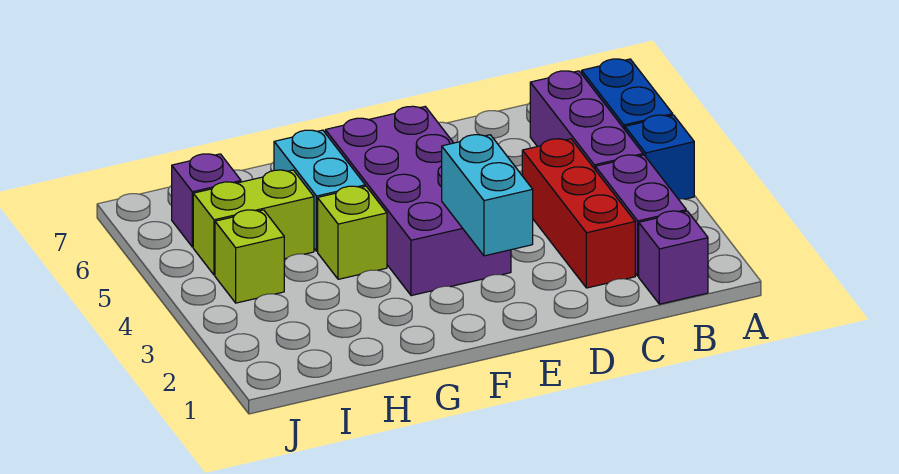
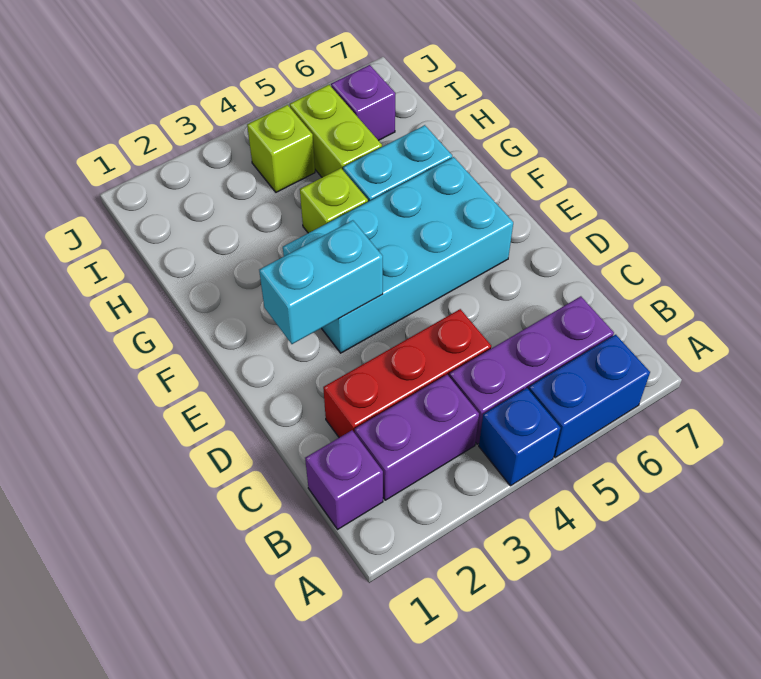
purple 2x4 brick [325,106,511,296] -> cyan 2x4 brick [283,157,513,353]

